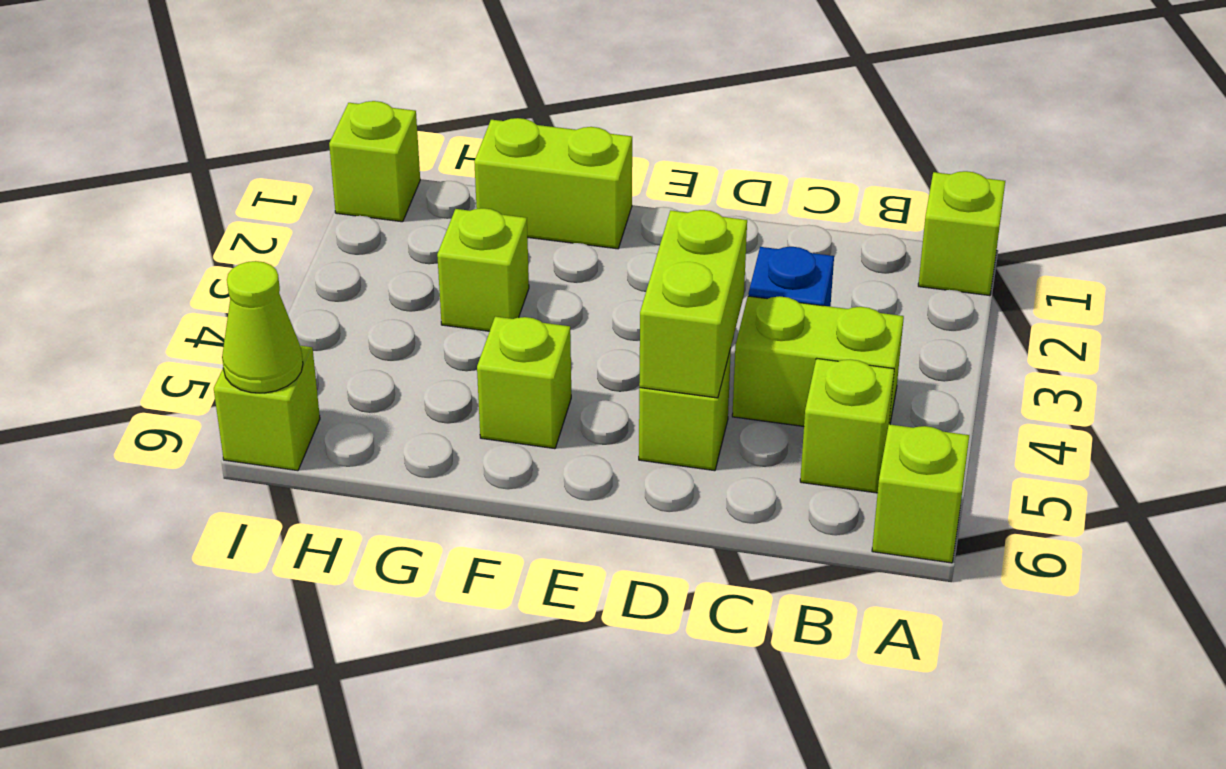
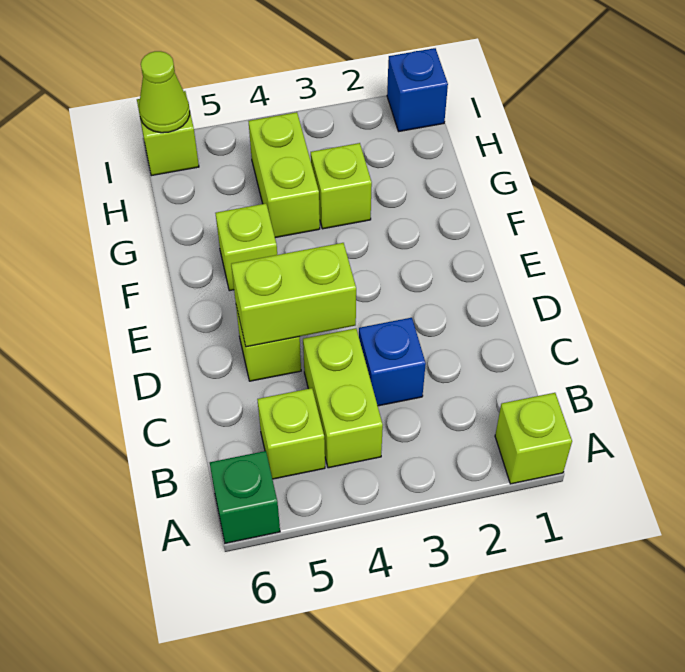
lime 1x1 brick [872,424,969,563] -> green 1x1 brick [210,451,280,543]
lime 1x2 brick [474,118,632,249] -> lime 1x2 brick moved to [249,112,320,238]
lime 1x1 brick [329,101,420,222] -> blue 1x1 brick [387,48,448,131]

